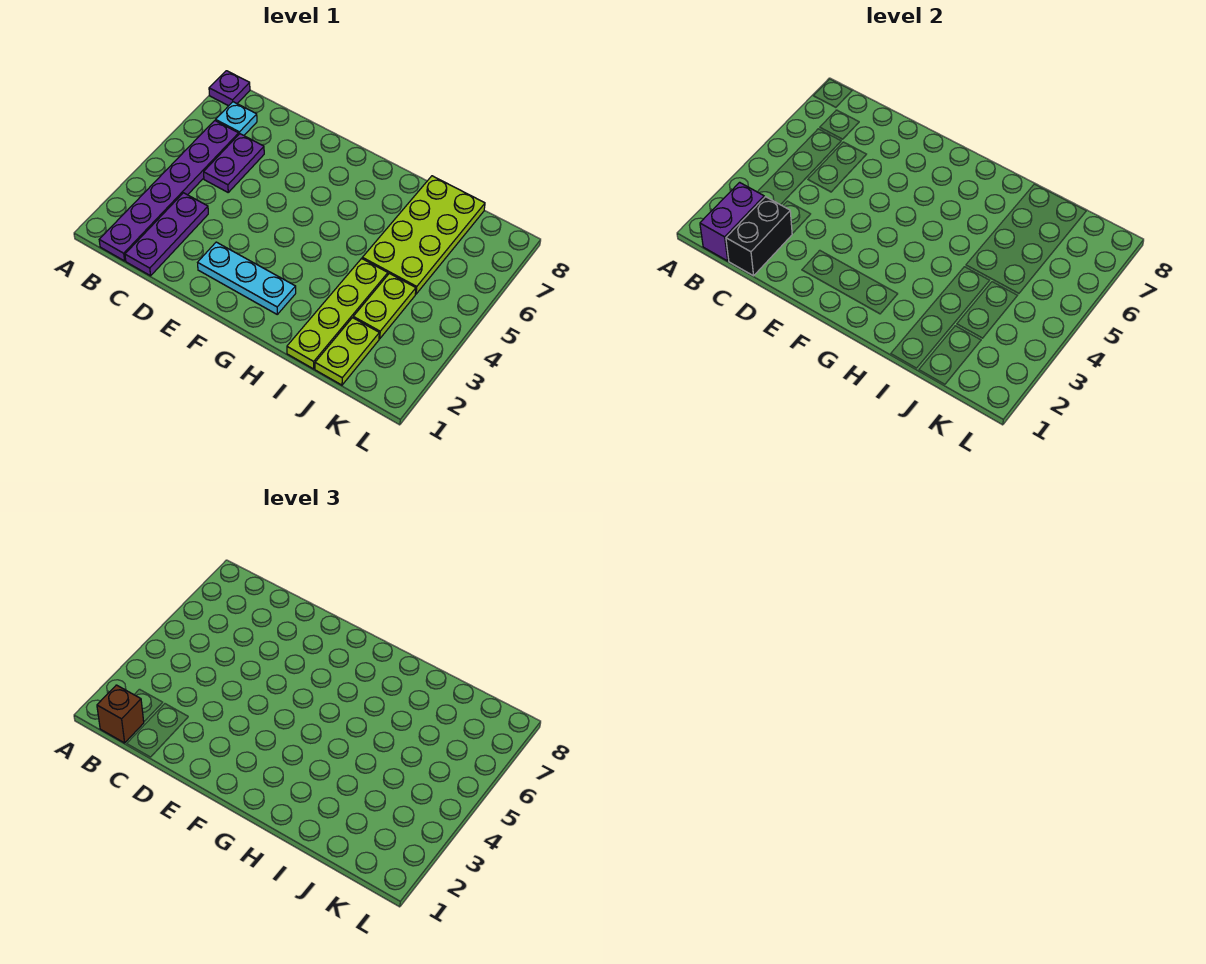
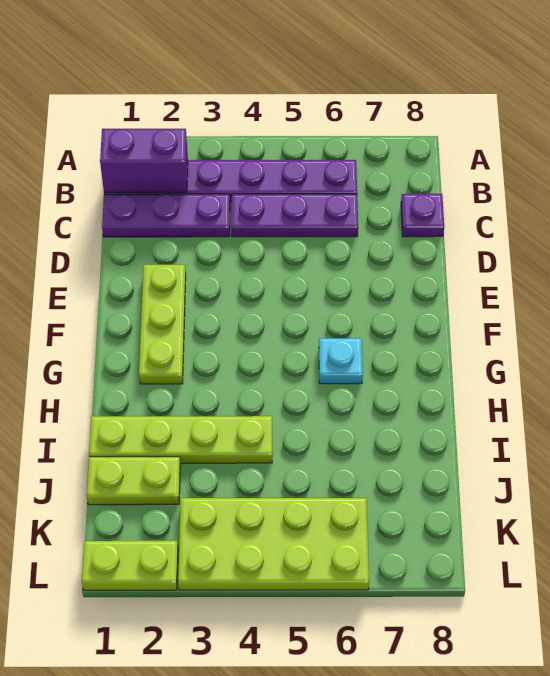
purple 1x1 plate [209,71,250,106] -> purple 1x1 plate moved to [401,194,444,237]
brown 1x1 brick [97,685,144,743] -> none
cyan 1x1 plate [216,102,257,135] -> cyan 1x1 plate moved to [319,338,363,384]
black 1x2 brick [726,197,792,276] -> none
purple 1x2 plate [204,134,264,192] -> purple 1x3 plate [231,194,358,237]
cyan 1x3 plate [198,242,296,314] -> lime 1x3 plate [139,265,186,384]
lime 2x4 plate [362,176,485,294] -> lime 2x4 plate moved to [178,498,369,590]
lime 1x2 plate [353,273,416,339] -> lime 1x2 plate moved to [82,541,178,590]

